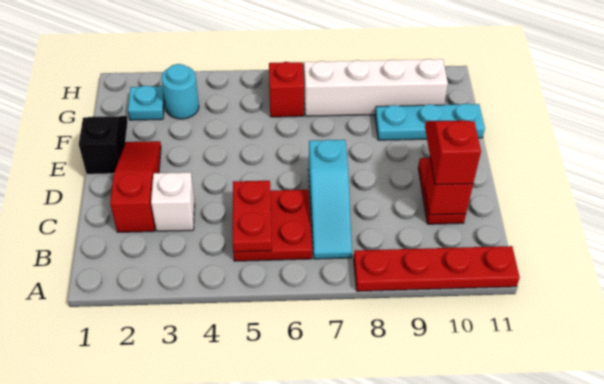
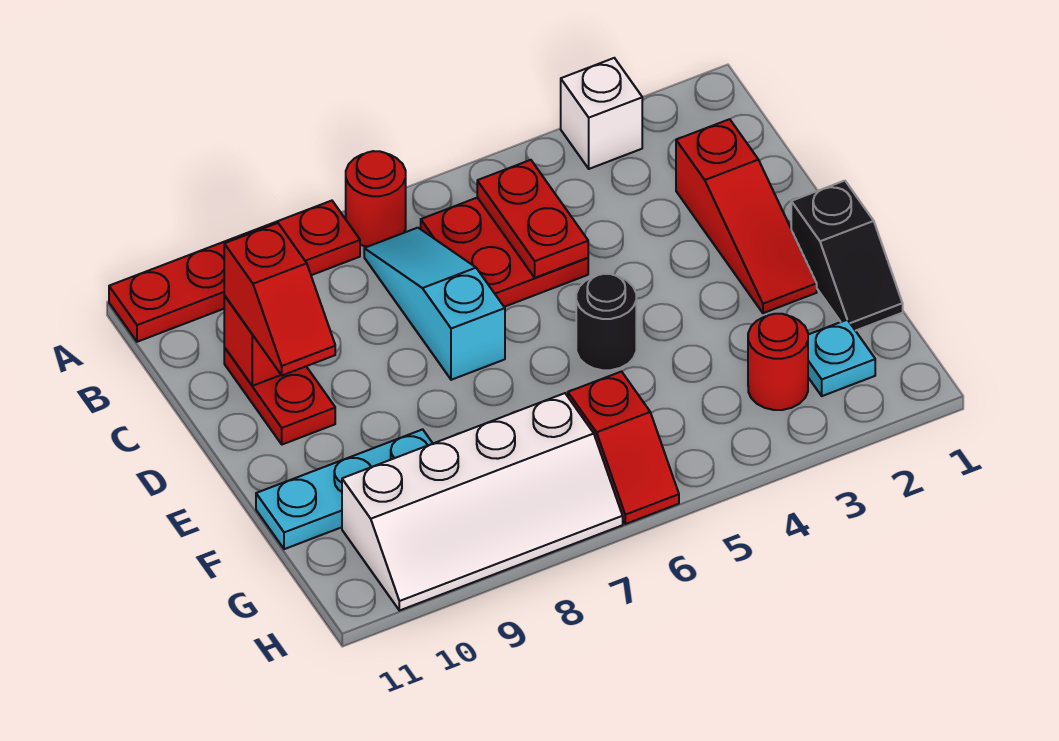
none -> red 1x1 round brick [346,151,406,247]
white 1x1 brick [151,172,195,231] -> white 1x1 brick moved to [561,58,642,169]
none -> black 1x1 round brick [576,274,636,370]
cyan 1x1 round brick [161,64,199,119] -> red 1x1 round brick [748,314,808,410]

